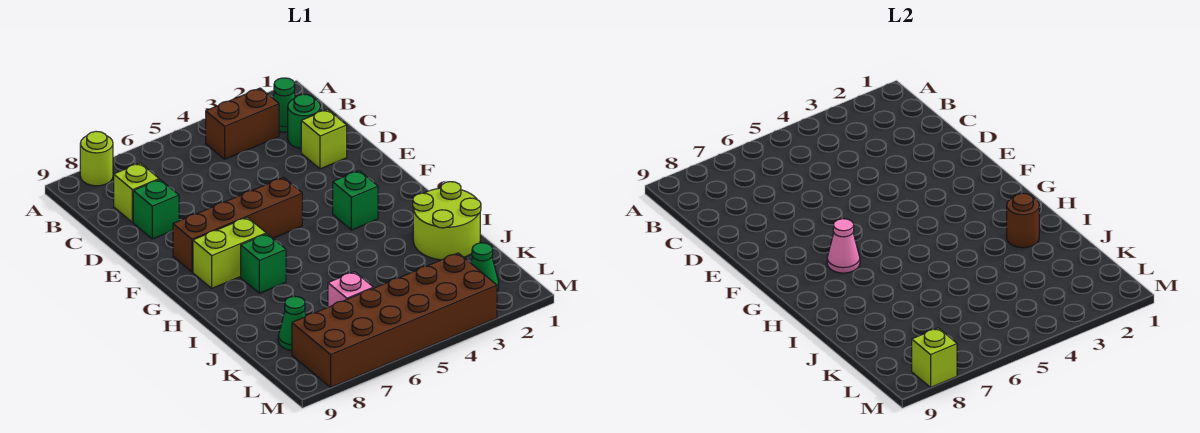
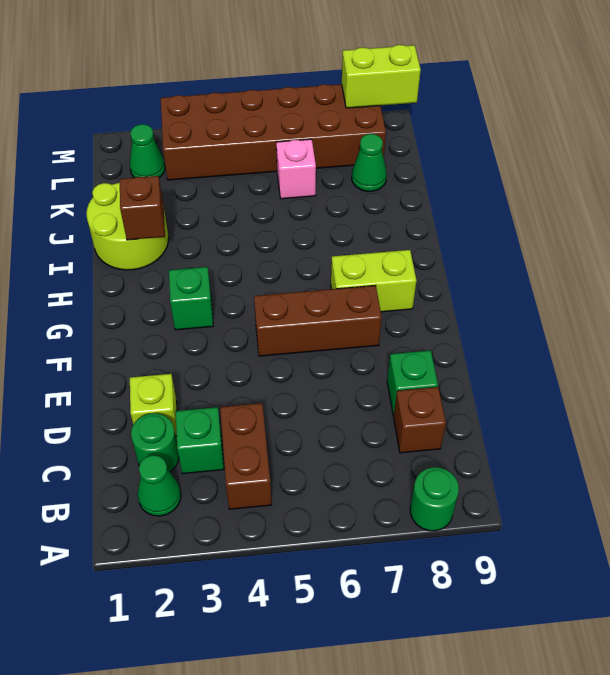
lime 1x1 round brick [80,132,113,186] -> green 1x1 round brick [410,467,459,531]
brown 1x2 brick [206,88,279,159] -> brown 1x2 brick turned to [220,403,272,509]
lime 1x1 brick [114,163,159,222] -> brown 1x1 brick [394,387,446,453]
brown 1x4 brick [173,178,302,272] -> brown 1x3 brick [254,285,382,356]
pink 1x1 cone [827,219,860,273] -> none
green 1x1 brick [241,234,286,293] -> green 1x1 brick moved to [175,407,224,474]
brown 1x1 round brick [1007,193,1039,248] -> brown 1x1 brick [120,176,165,240]
lime 1x1 brick [912,328,957,387] -> lime 1x2 brick [342,45,421,108]

